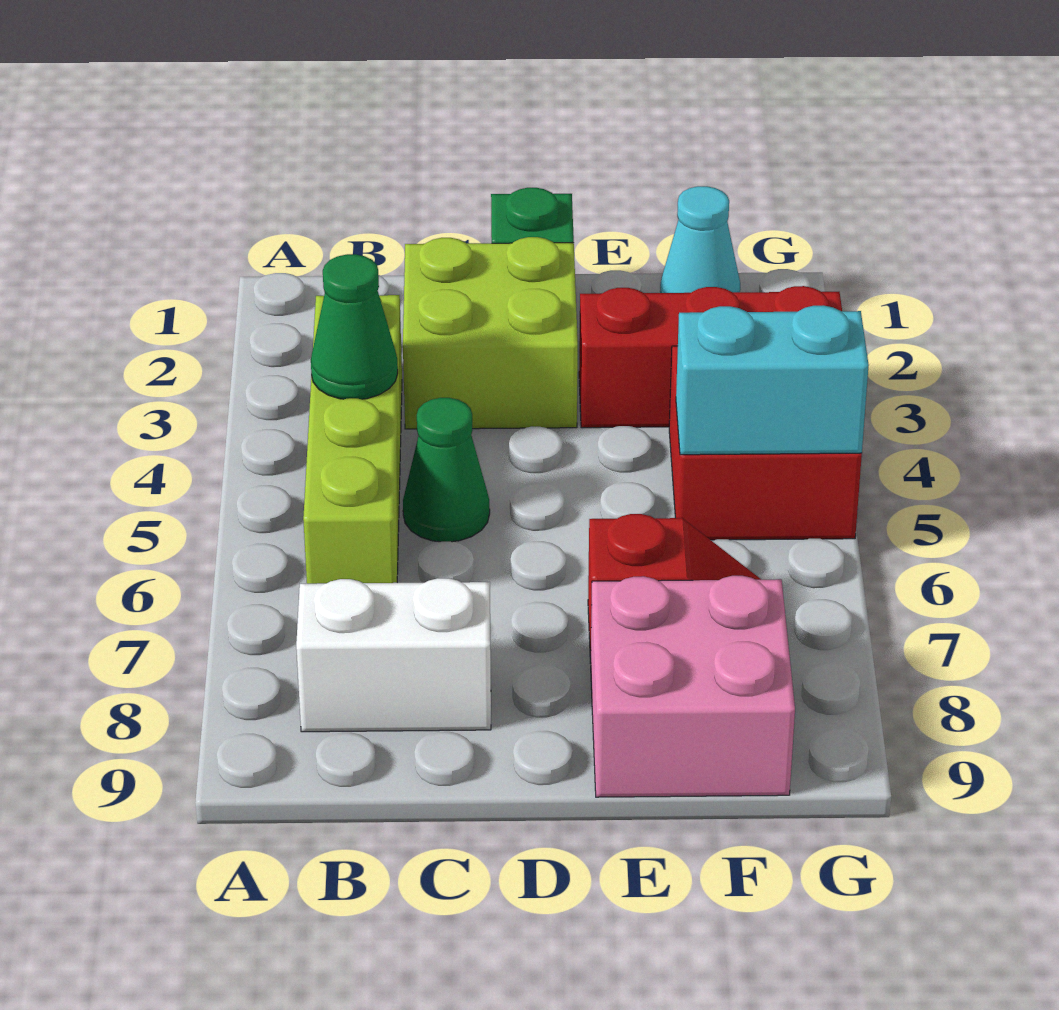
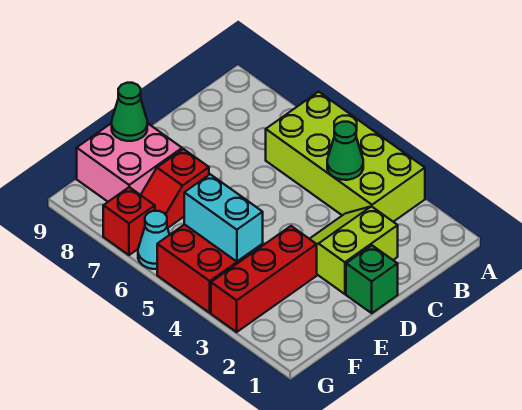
lime 1x4 brick [303,295,402,584] -> lime 2x4 brick [266,92,425,222]
white 1x2 brick [296,578,491,732] -> none
lime 2x2 brick [403,237,578,429] -> lime 2x2 slope [310,206,398,294]
green 1x1 cone [403,398,490,542] -> green 1x1 cone moved to [112,83,147,141]
cyan 1x1 cone [660,186,740,293] -> cyan 1x1 cone moved to [138,211,170,269]
cyan 1x2 brick [676,305,869,455] -> cyan 1x2 brick turned to [184,174,263,262]
none -> red 1x1 brick [103,187,155,255]

